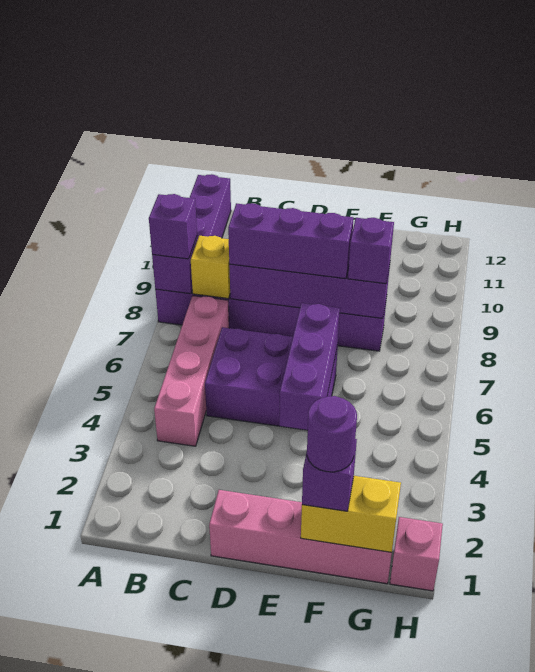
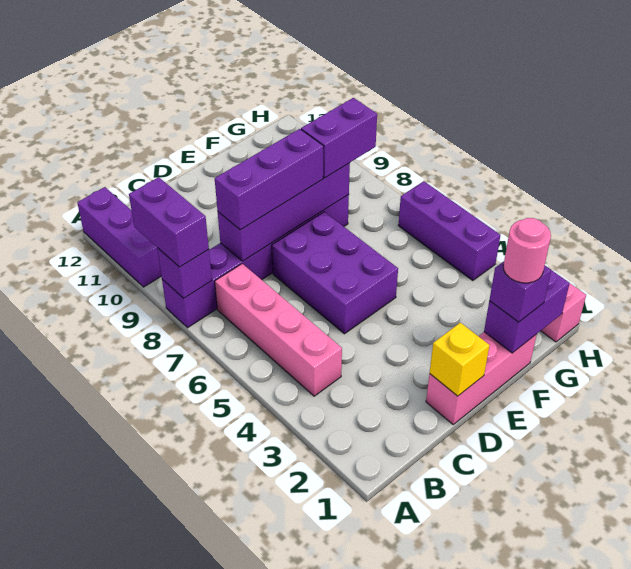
purple 1x1 brick [149,194,197,259] -> purple 1x2 brick [129,177,209,267]
yellow 1x1 brick [191,236,230,298] -> yellow 1x1 brick moved to [430,323,490,396]
purple 2x3 brick [205,327,338,426] -> purple 2x3 brick turned to [272,212,398,334]
pink 1x4 brick [209,490,392,584] -> pink 1x3 brick [426,332,537,424]
purple 1x3 brick [279,303,340,430] -> purple 1x3 brick moved to [398,181,500,281]
yellow 1x2 brick [301,476,401,552] -> purple 1x2 brick [484,270,570,353]
purple 1x1 round brick [307,396,357,472] -> pink 1x1 round brick [503,218,551,283]
purple 1x1 brick [348,218,394,284] -> purple 1x2 brick [301,98,377,178]

